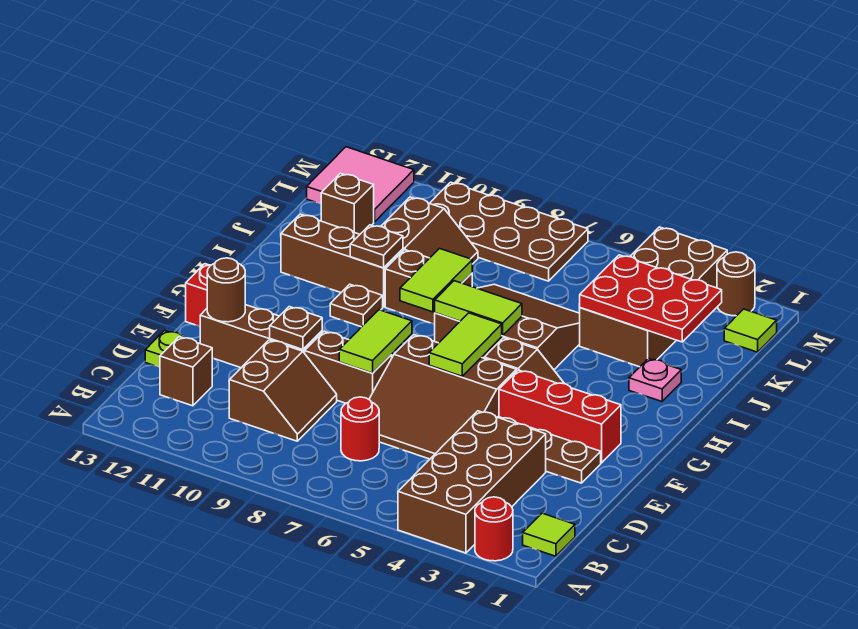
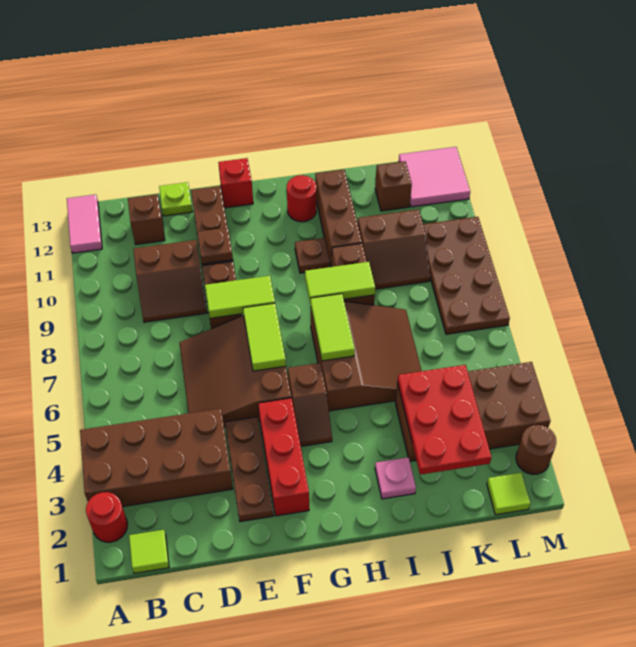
none -> pink 1x2 tile [67,194,102,253]
red 1x1 round brick [341,397,379,461] -> red 1x1 round brick moved to [287,175,316,222]
brown 1x1 round brick [207,258,245,322] -> none
lime 1x2 tile [429,313,502,376] -> lime 1x2 tile turned to [243,303,286,371]
brown 1x1 plate [350,225,403,268] -> none

